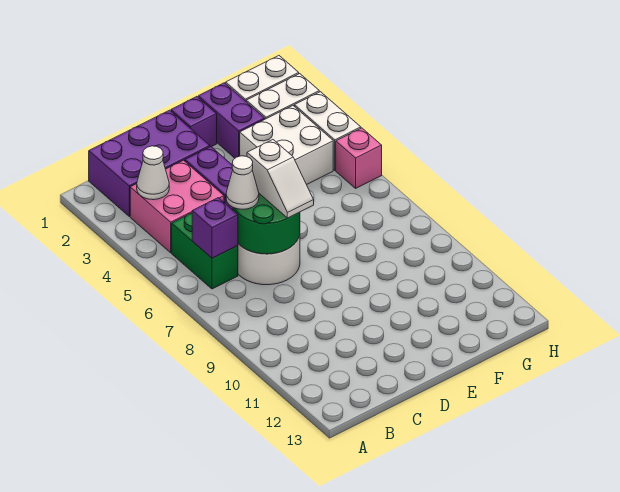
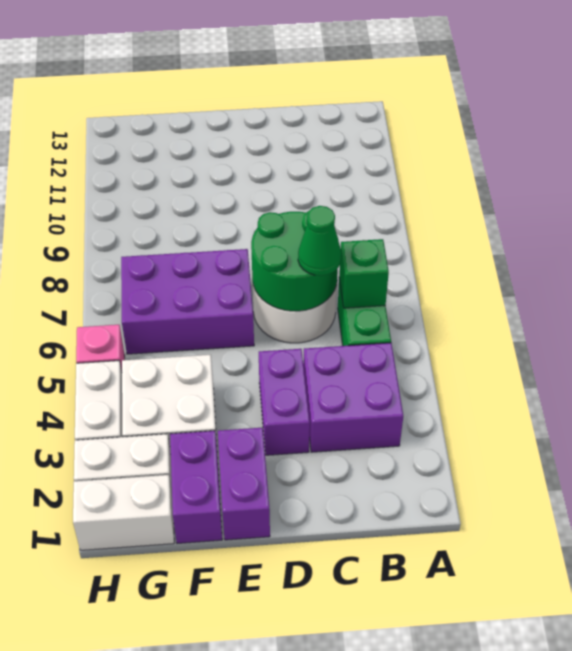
purple 2x3 brick [89,110,210,216] -> purple 2x3 brick moved to [121,249,254,354]
pink 2x2 brick [130,160,224,253] -> purple 2x2 brick [303,343,403,452]
white 1x1 cone [137,146,169,200] -> none
purple 1x1 brick [192,198,238,258] -> green 1x1 brick [339,239,389,308]
white 1x1 cone [226,156,259,209] -> green 1x1 cone [298,206,341,276]
white 1x2 slope [247,140,314,218] -> none
purple 1x1 brick [171,97,217,147] -> purple 1x2 brick [218,428,270,540]

